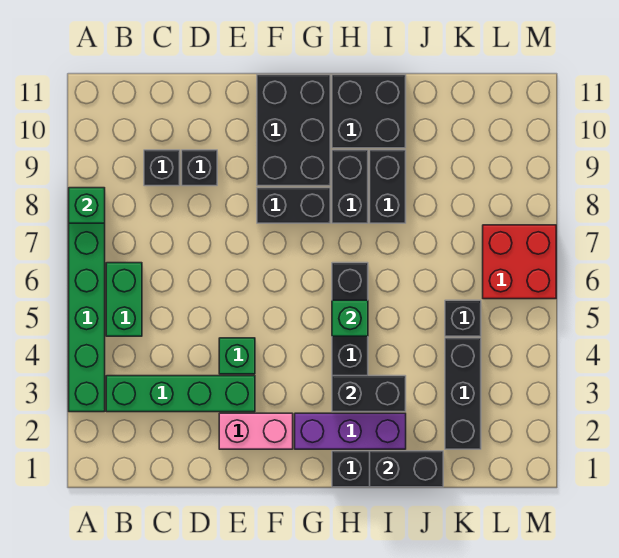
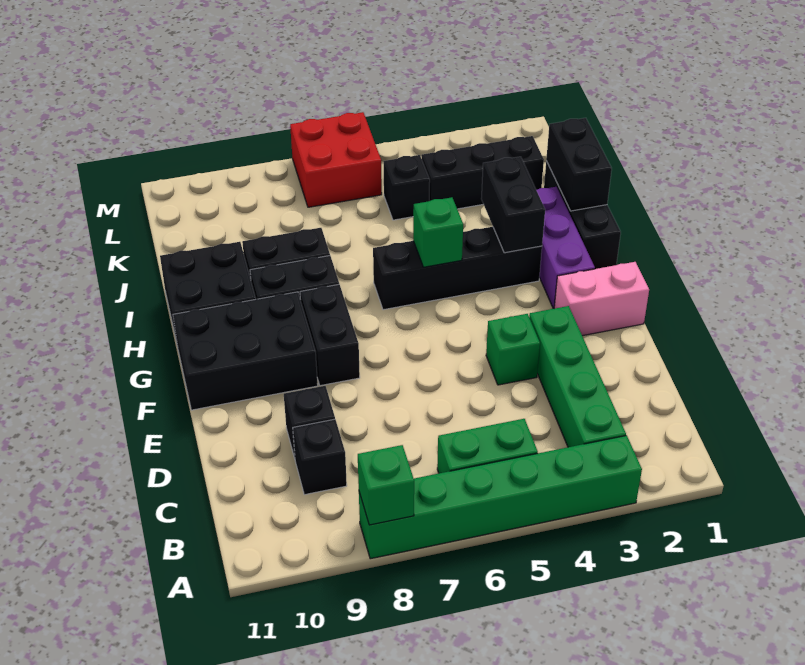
pink 1x2 brick [219,413,293,449] -> pink 1x2 brick turned to [554,262,649,336]

